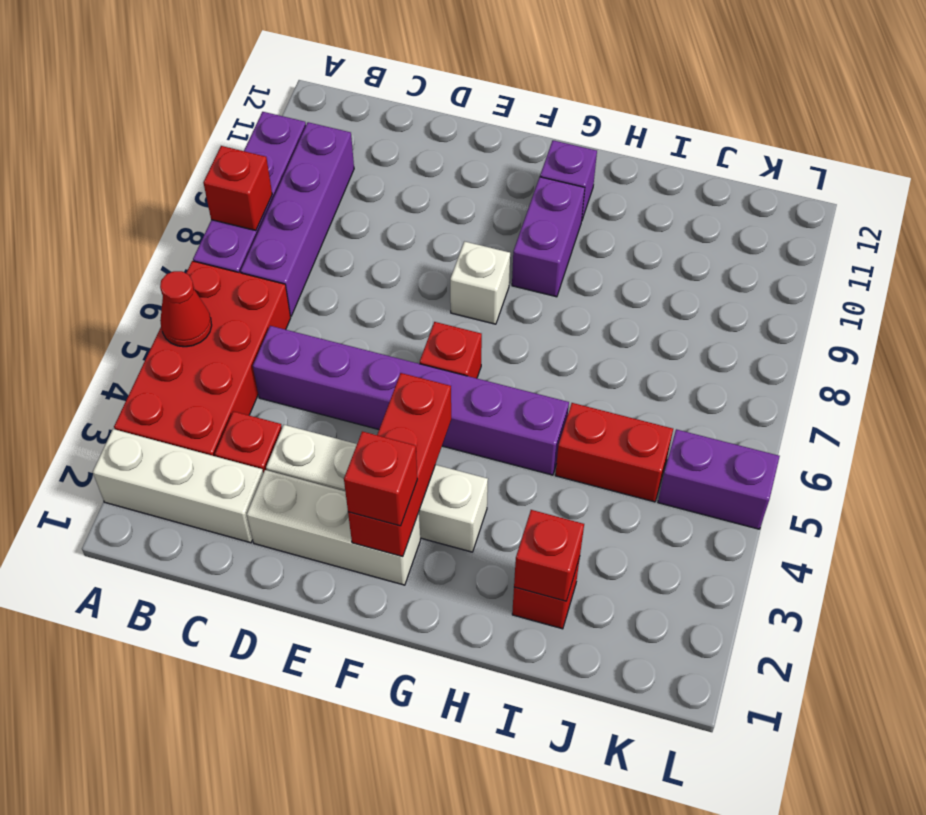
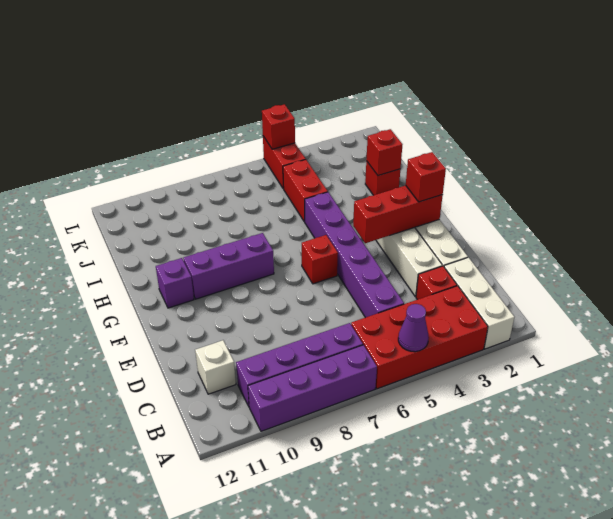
red 1x1 cone [160,271,212,347] -> purple 1x1 cone [398,304,429,352]
red 1x1 brick [203,146,272,231] -> red 1x1 brick moved to [262,104,295,149]
white 1x1 brick [450,242,510,324] -> white 1x1 brick moved to [195,340,236,394]
purple 1x2 brick [512,177,585,297] -> purple 1x3 brick [183,233,274,299]
purple 1x2 brick [658,429,780,529] -> red 1x2 brick [263,136,306,189]

